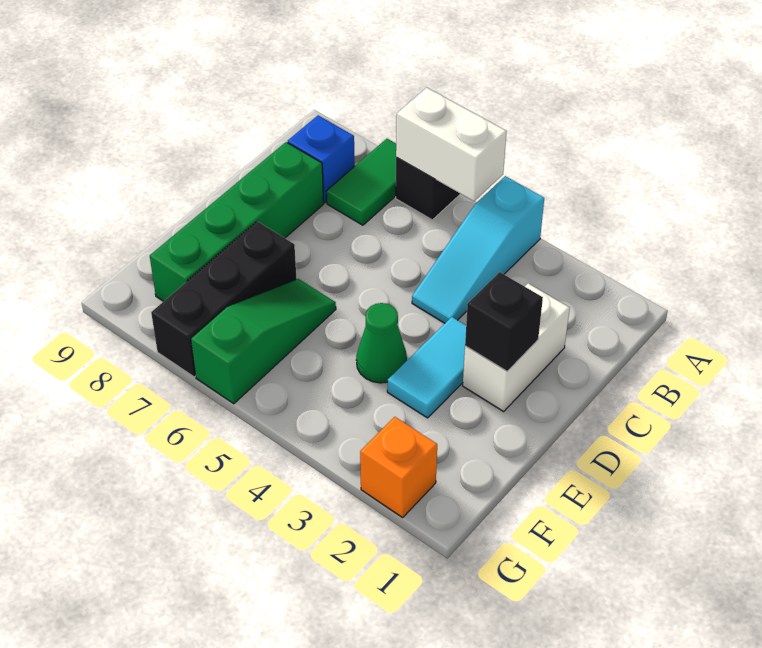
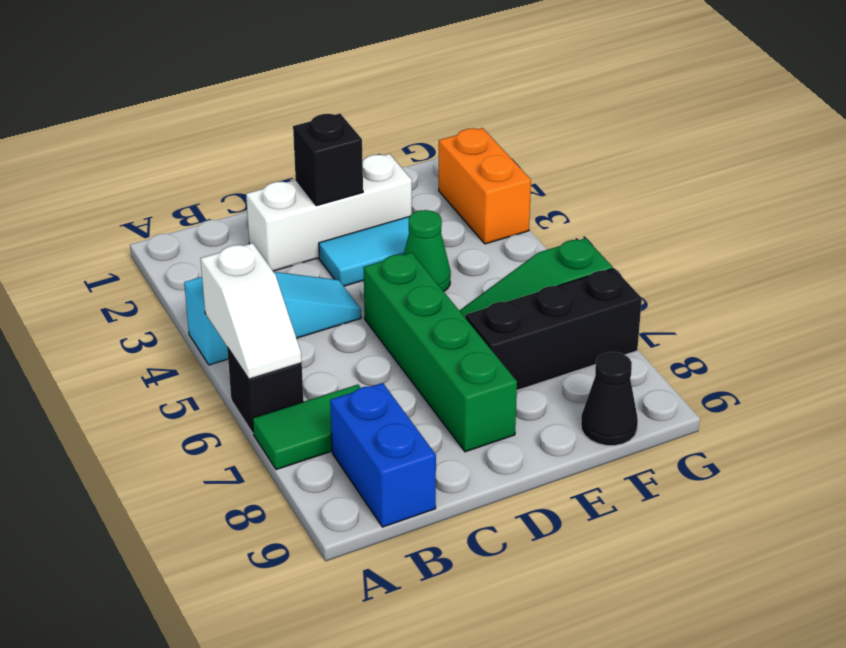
white 1x2 brick [396,88,507,201] -> white 1x2 slope [201,243,302,379]
blue 1x1 brick [288,115,355,203] -> blue 1x2 brick [330,383,436,527]
white 1x2 brick [463,283,570,411] -> white 1x3 brick [246,154,412,271]
green 1x4 brick [150,142,324,301] -> green 1x4 brick turned to [363,253,517,452]
none -> black 1x1 cone [581,352,638,446]
orange 1x1 brick [360,417,437,518] -> orange 1x2 brick [439,128,531,244]

